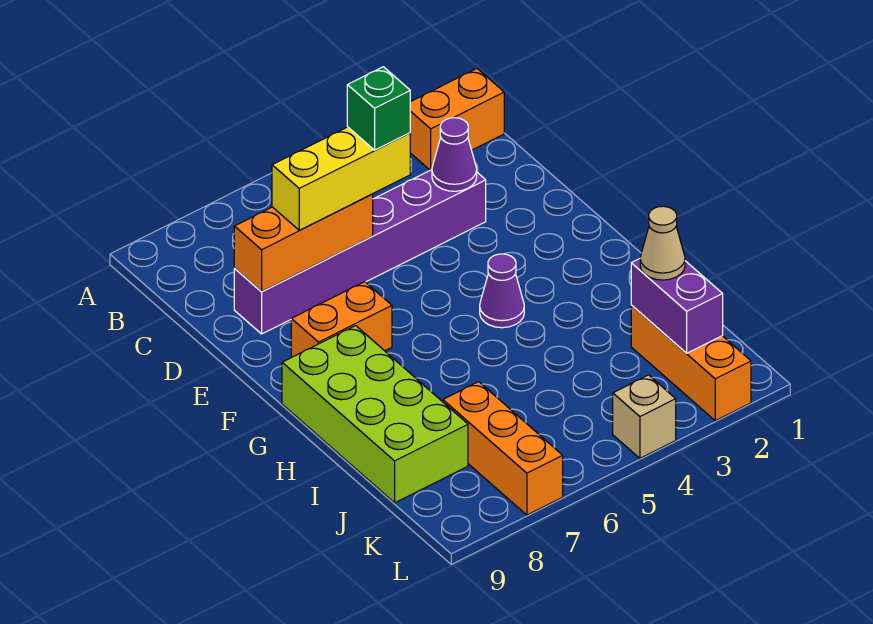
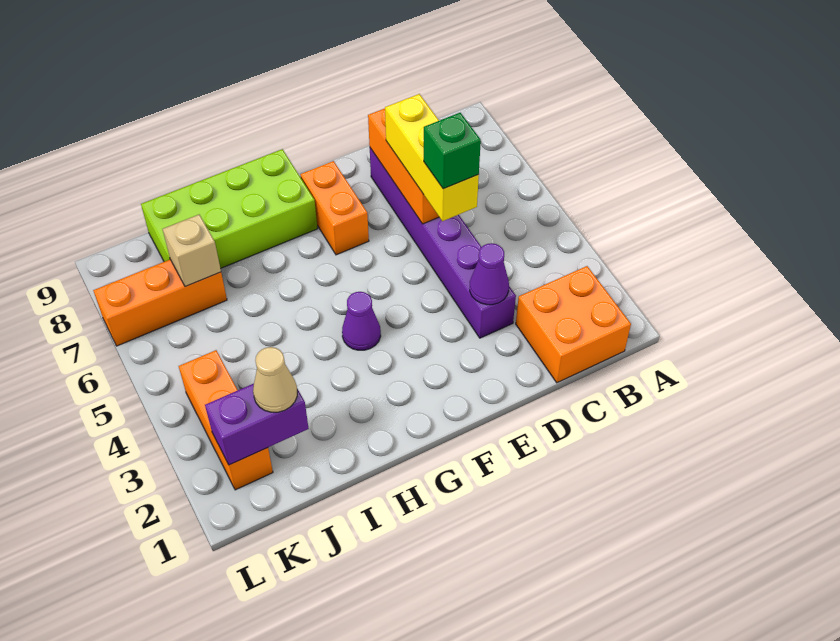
orange 1x2 brick [410,69,504,170] -> orange 2x2 brick [516,266,631,383]
orange 1x3 brick [631,305,751,421] -> orange 1x3 brick turned to [179,350,273,490]
tan 1x1 brick [613,375,676,458] -> tan 1x1 brick moved to [163,215,221,287]

